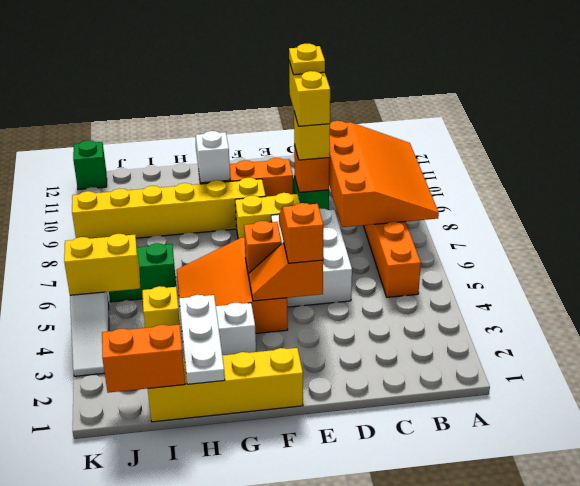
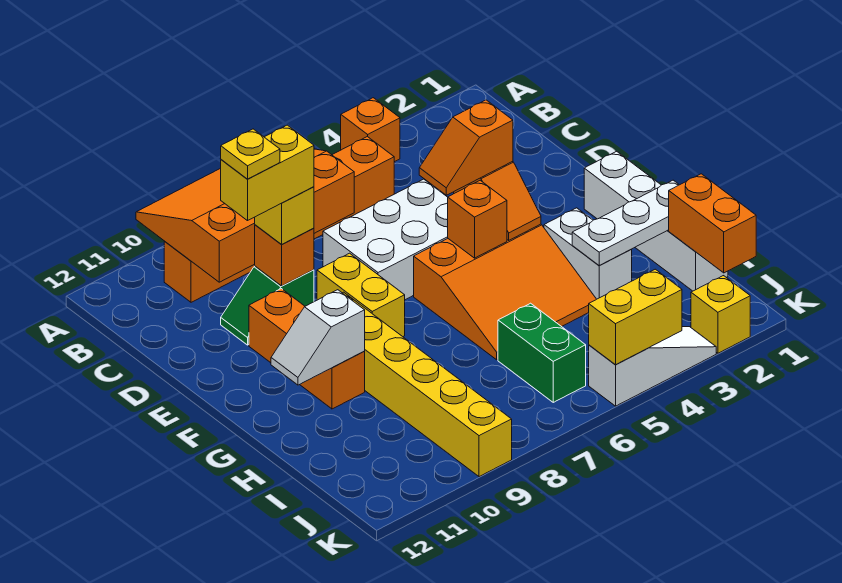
none -> orange 1x1 brick [341,98,400,162]
yellow 1x4 brick [148,348,303,422] -> white 1x4 brick [584,151,728,291]
yellow 1x1 brick [142,286,180,328] -> yellow 1x1 brick moved to [691,276,750,353]
yellow 1x2 brick [64,234,140,295] -> yellow 1x2 brick turned to [589,269,682,365]
green 1x1 brick [73,140,107,190] -> none

